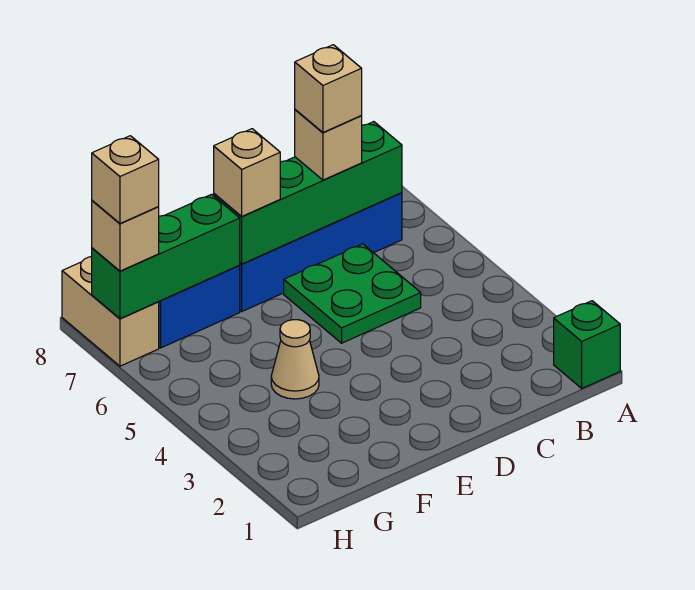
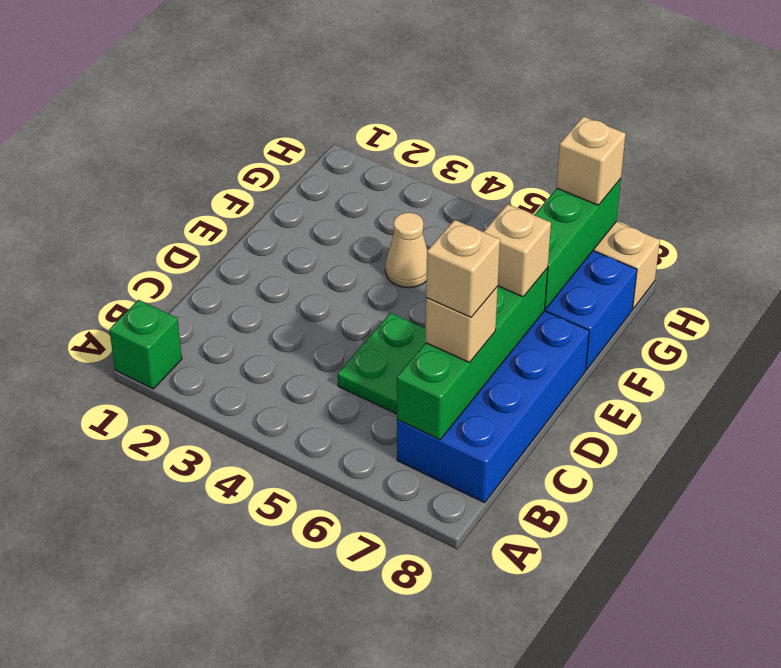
tan 1x1 brick [92,136,159,223] -> none

